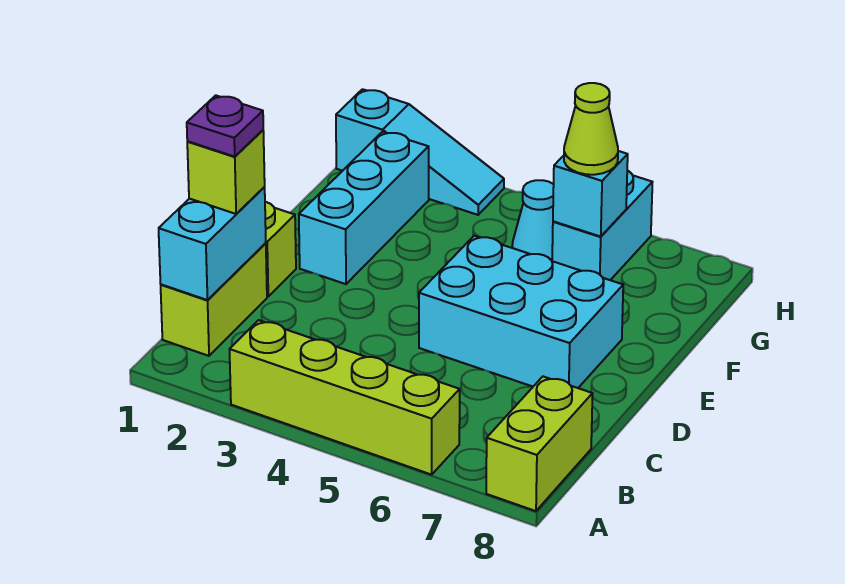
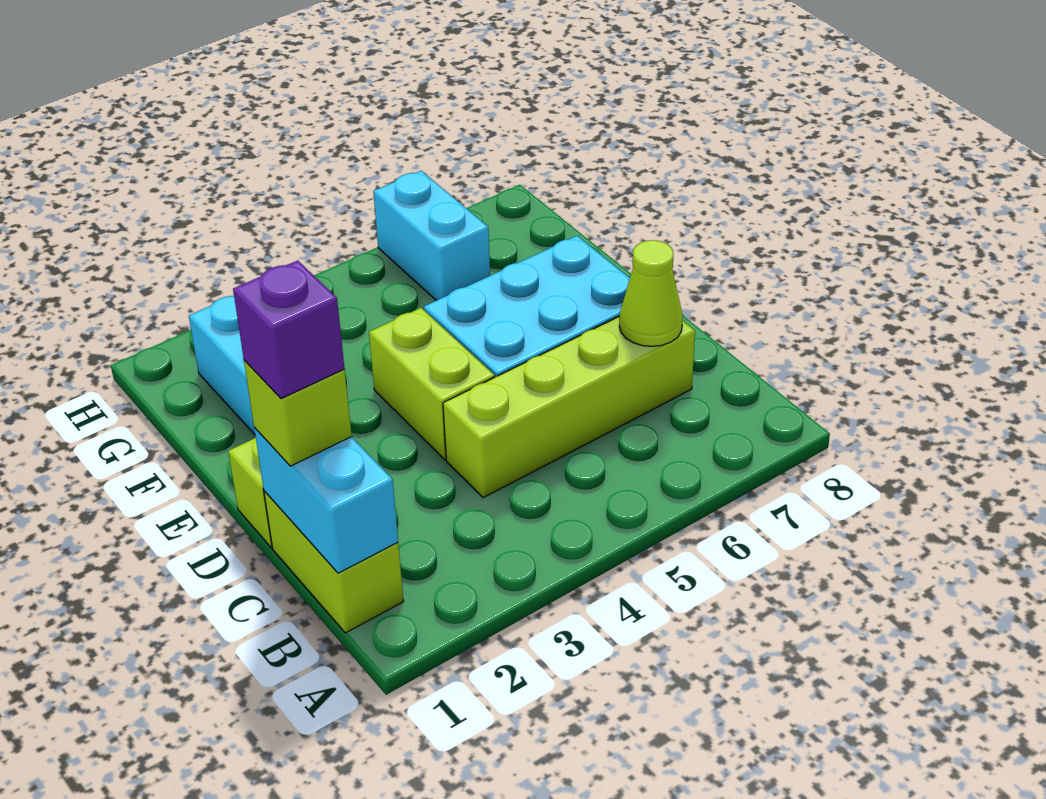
lime 1x4 brick [230,320,460,475] -> lime 1x4 brick moved to [443,317,695,498]
lime 1x2 brick [486,377,593,511] -> lime 1x2 brick moved to [369,308,495,460]
purple 1x1 plate [187,95,263,157] -> purple 1x1 brick [233,260,345,399]
cyan 1x1 cone [512,180,554,261] -> none
cyan 1x1 brick [553,151,628,237] -> none
lime 1x1 cone [564,83,618,175] -> lime 1x1 cone moved to [619,240,683,346]
cyan 1x3 slope [336,89,504,215] -> none

